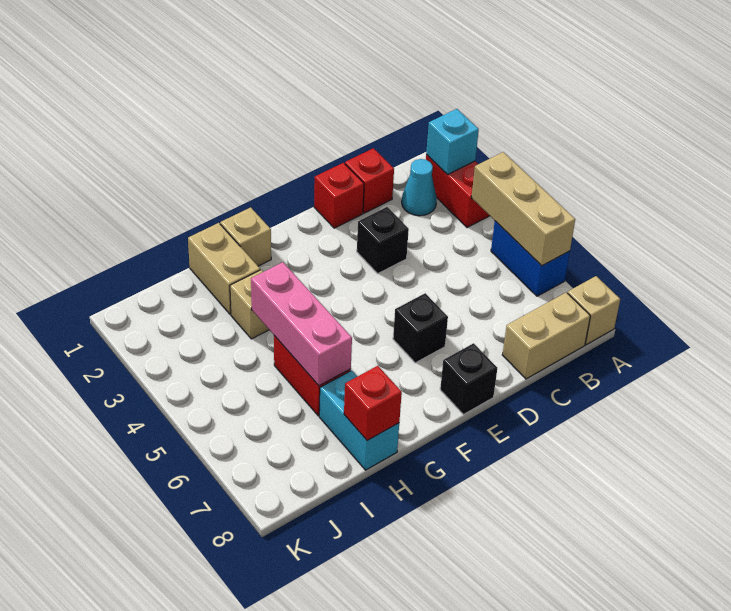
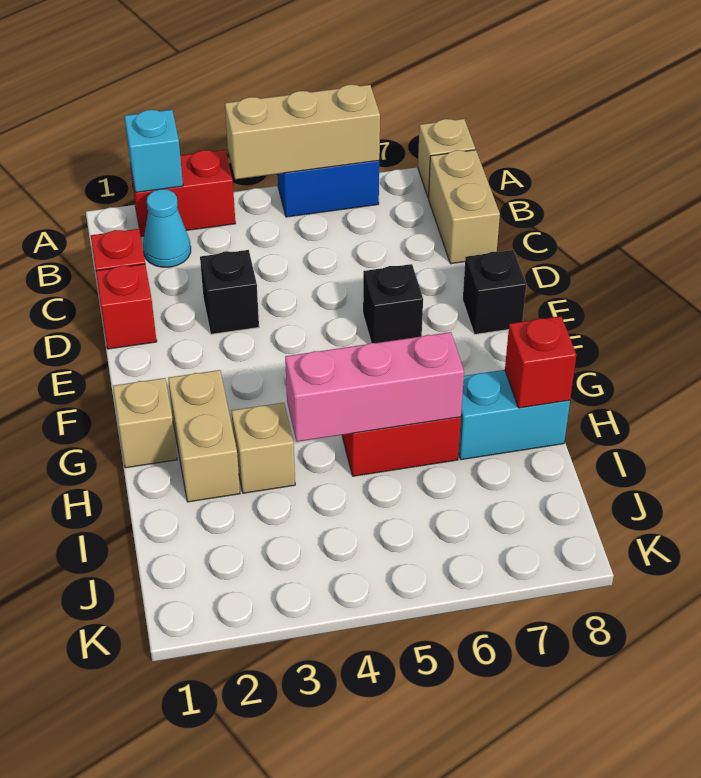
tan 1x2 brick [188,223,260,314] -> tan 1x2 brick turned to [168,370,240,502]

